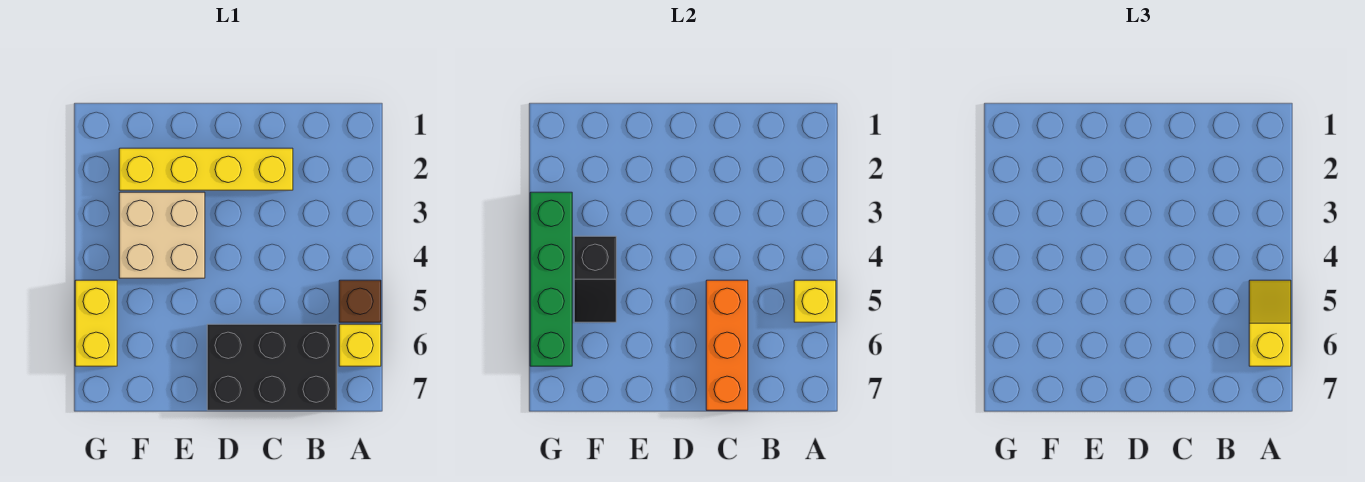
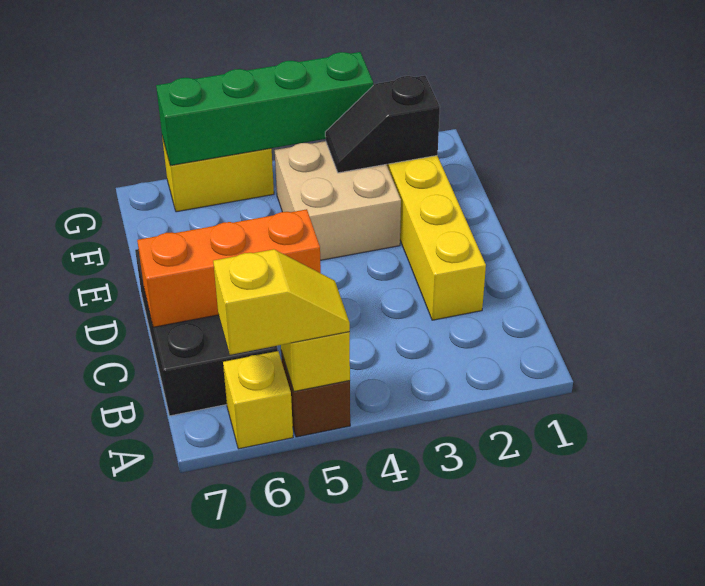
black 1x2 slope [574,236,616,322] -> black 1x2 slope moved to [325,76,440,173]

